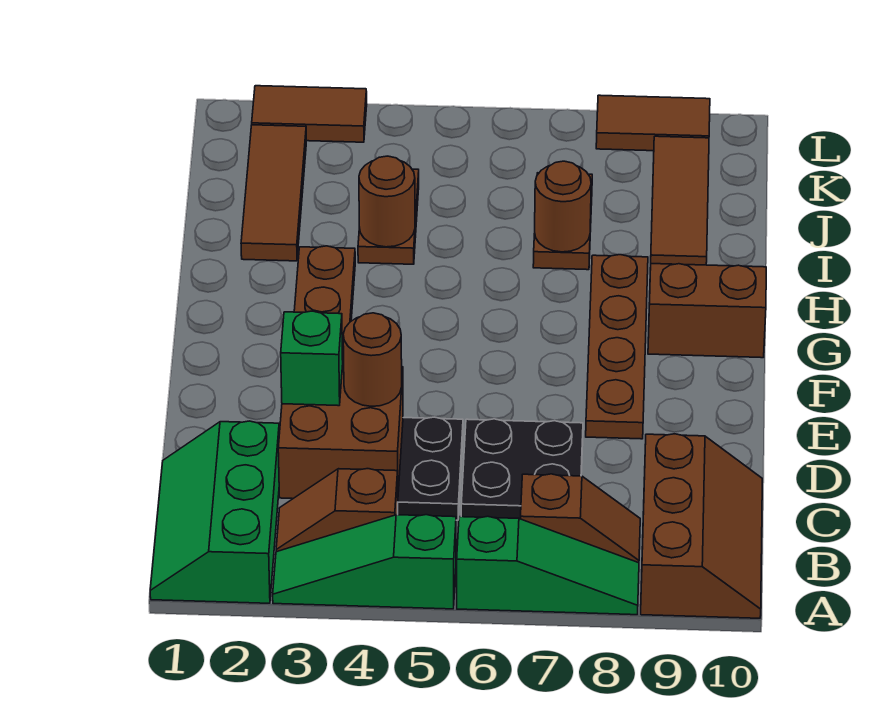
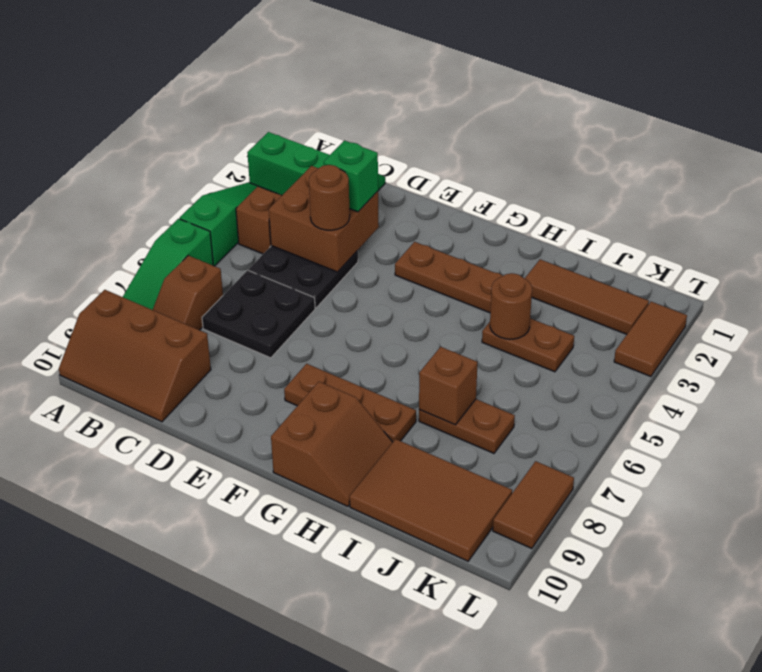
brown 1x4 plate [586,255,648,439] -> brown 1x3 plate [284,364,416,442]
brown 1x1 round brick [535,161,591,252] -> brown 1x1 brick [419,347,478,425]
brown 1x3 tile [651,136,709,265] -> brown 2x3 tile [350,439,512,561]

